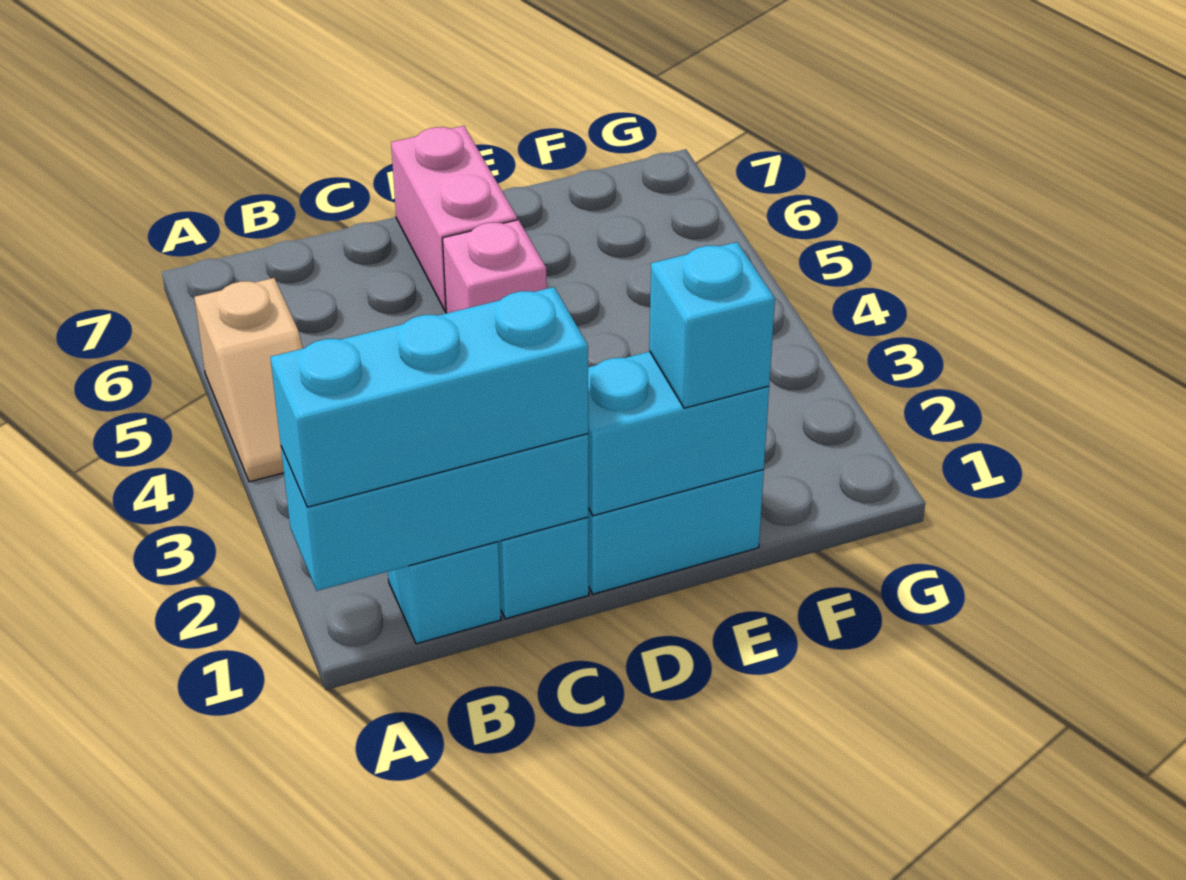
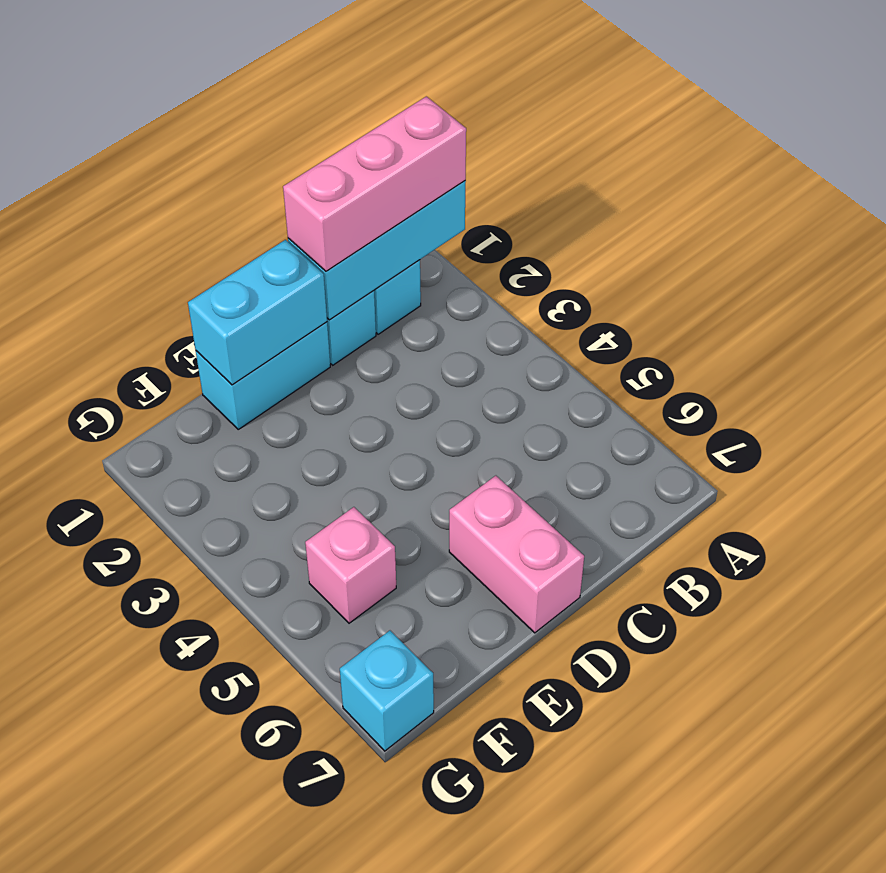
cyan 1x3 brick [270,287,588,507] -> pink 1x3 brick [283,96,466,271]
tan 1x2 slope [194,278,303,482] -> none
pink 1x1 brick [443,220,547,313] -> pink 1x1 brick moved to [305,507,396,623]
cyan 1x1 brick [649,242,775,408] -> cyan 1x1 brick moved to [340,631,434,751]

